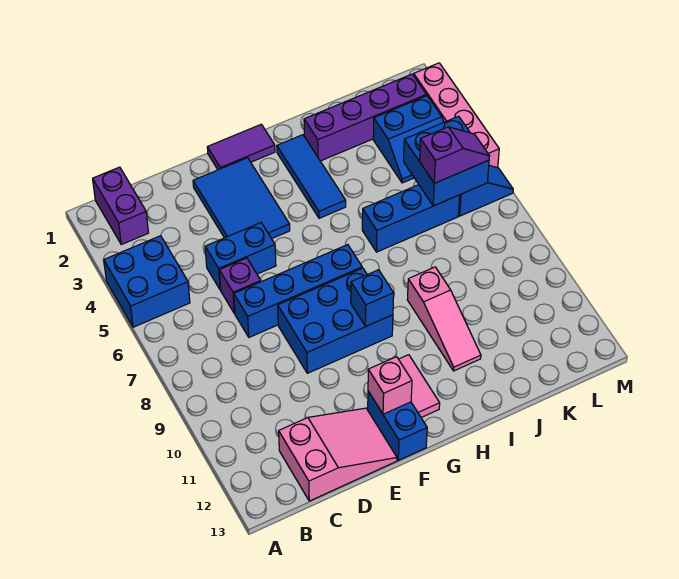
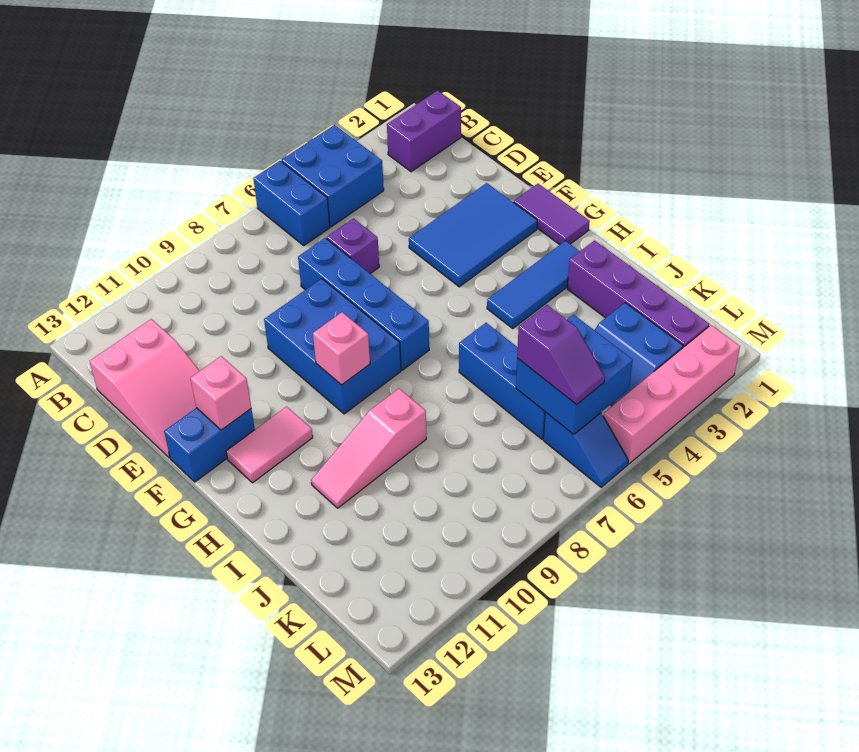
blue 1x2 brick [205,223,276,290] -> blue 1x2 brick moved to [253,161,330,245]
blue 1x1 brick [351,270,394,327] -> pink 1x1 brick [313,312,370,385]

